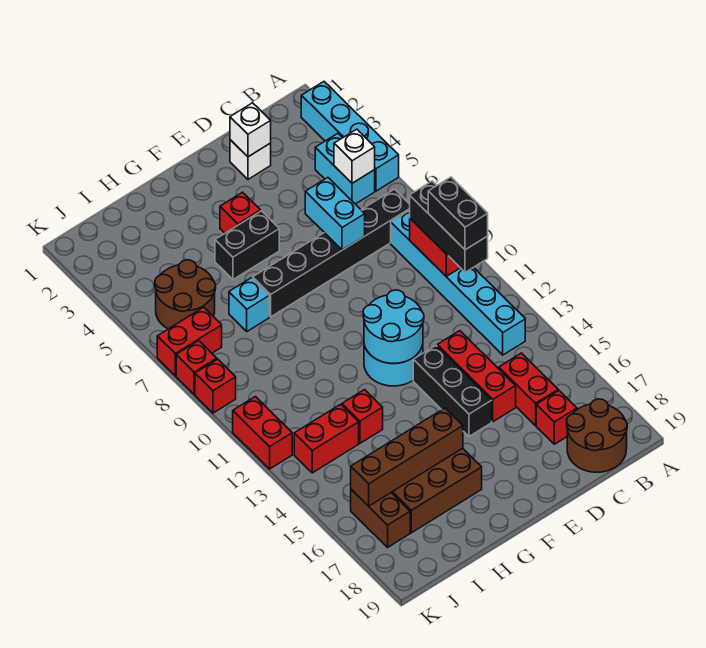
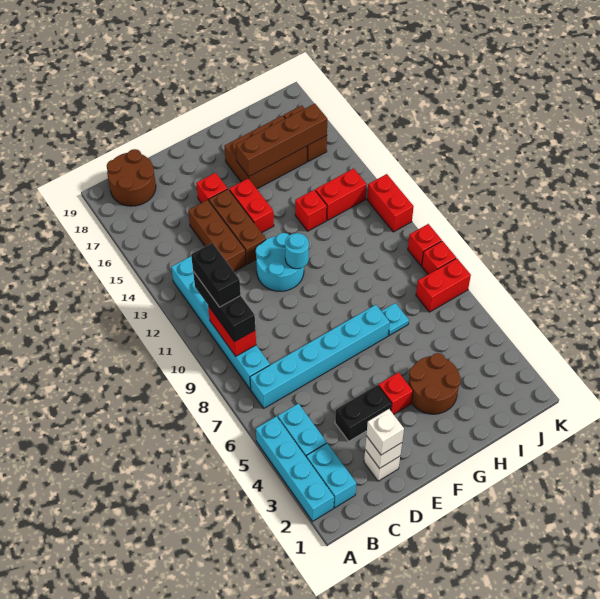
white 1x1 brick [334,129,375,183] -> white 1x1 brick moved to [366,409,404,455]
black 1x6 brick [253,189,410,317] -> cyan 1x6 brick [250,305,390,408]
red 1x2 brick [499,353,558,426] -> red 1x2 brick moved to [229,178,274,233]
red 1x1 brick [536,391,577,444] -> red 1x1 brick moved to [196,173,228,203]
cyan 1x2 brick [305,178,365,250] -> cyan 1x2 brick moved to [306,443,356,508]
red 1x3 brick [437,331,516,422] -> brown 1x3 brick [188,200,246,272]
cyan 2x2 round brick [363,290,424,363] -> cyan 1x1 round brick [285,233,309,269]
black 1x3 brick [413,346,492,436] -> brown 1x3 brick [209,189,266,264]
black 1x2 brick [215,211,279,279] -> black 1x2 brick moved to [335,385,392,441]
cyan 1x1 brick [229,278,269,331] -> cyan 1x1 plate [382,303,409,335]
brown 2x2 round brick [155,260,216,329] -> brown 2x2 round brick moved to [408,353,461,414]

